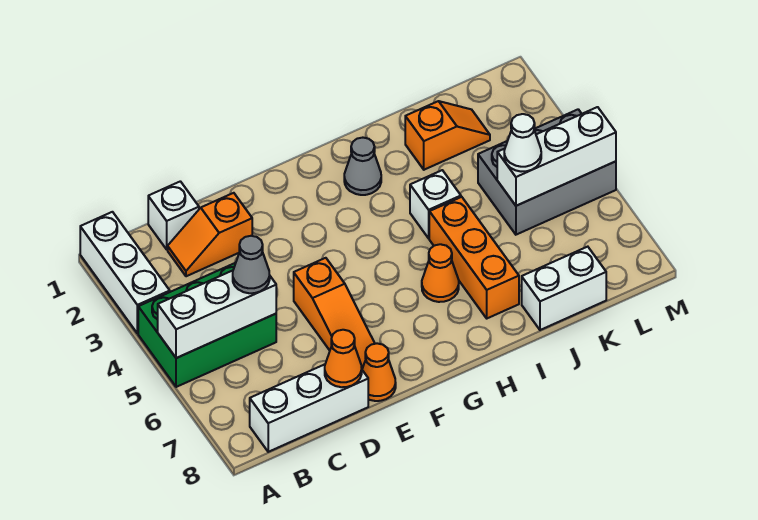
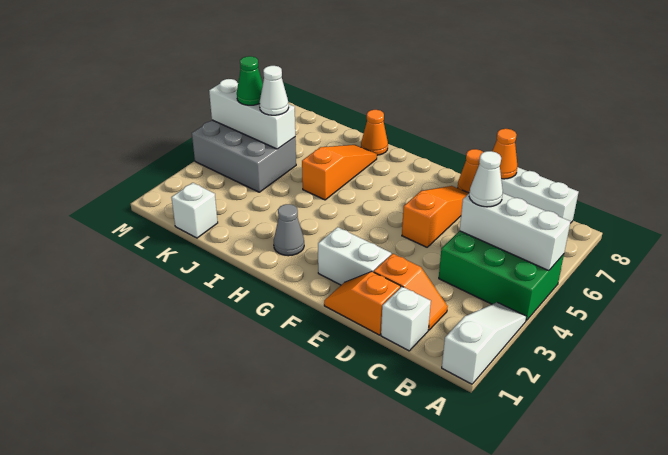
white 1x3 brick [80,212,170,334] -> white 1x3 slope [442,302,526,384]
grey 1x1 cone [233,236,270,293] -> white 1x1 cone [469,151,503,207]
orange 1x1 cone [422,244,459,302] -> orange 1x1 cone moved to [361,110,388,155]
white 1x1 brick [410,170,461,238] -> white 1x1 brick moved to [171,183,218,238]
orange 1x3 brick [429,197,519,318] -> orange 1x3 slope [302,145,377,200]
orange 1x2 slope [405,101,490,170] -> orange 1x2 slope moved to [324,272,401,335]
white 1x2 brick [522,247,606,330] -> white 1x2 brick moved to [318,227,391,285]
none -> green 1x1 cone [237,56,263,105]

